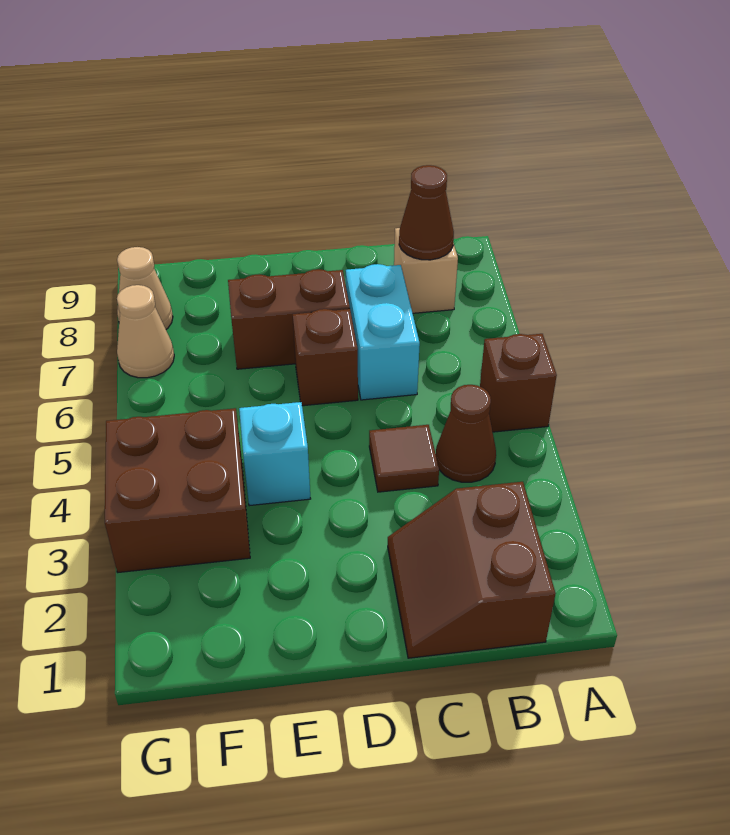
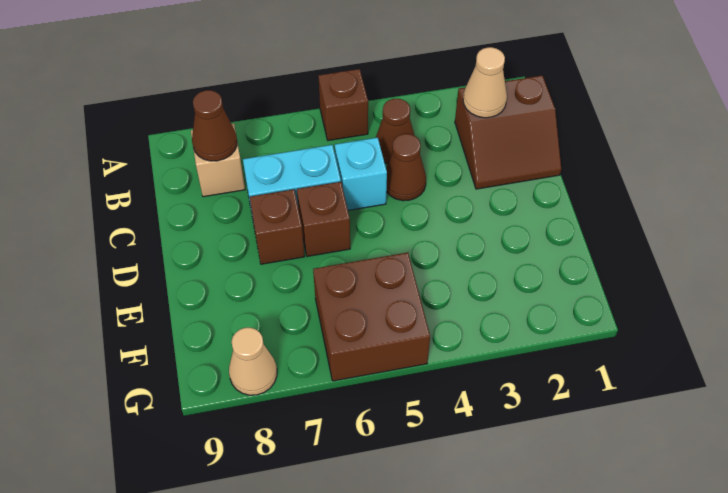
brown 1x1 tile [369,425,439,492] -> brown 1x1 cone [386,134,426,201]
brown 1x2 brick [228,269,350,369] -> brown 1x1 brick [250,189,305,264]
cyan 1x1 brick [239,402,311,506] -> cyan 1x1 brick moved to [335,138,387,210]
brown 2x2 brick [105,408,250,572] -> brown 2x2 brick moved to [313,252,430,381]
tan 1x1 cone [117,285,174,378] -> tan 1x1 cone moved to [463,47,507,118]

